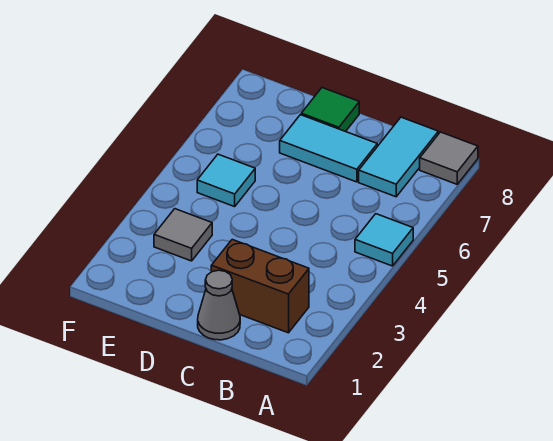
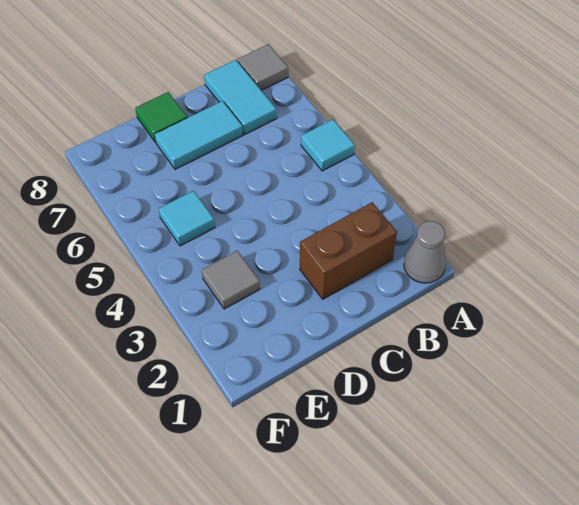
grey 1x1 cone [198,270,240,340] -> grey 1x1 cone moved to [404,221,446,283]

